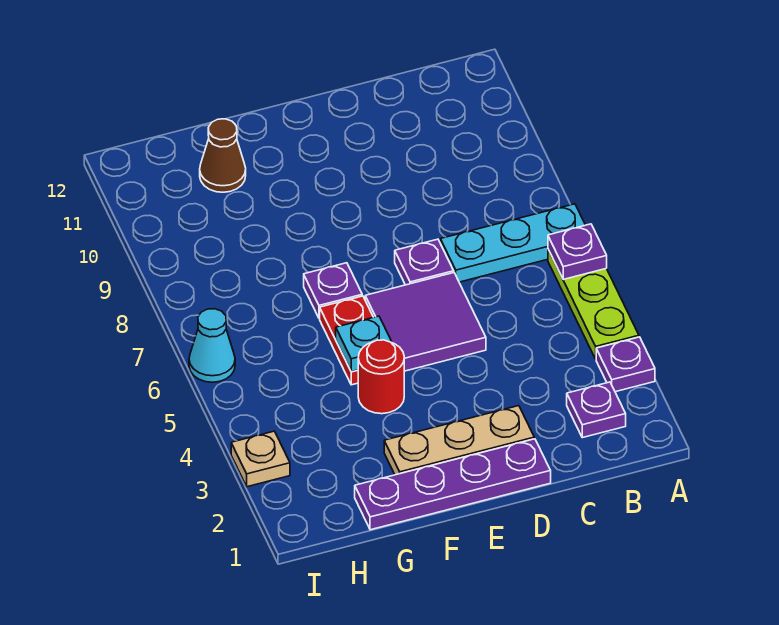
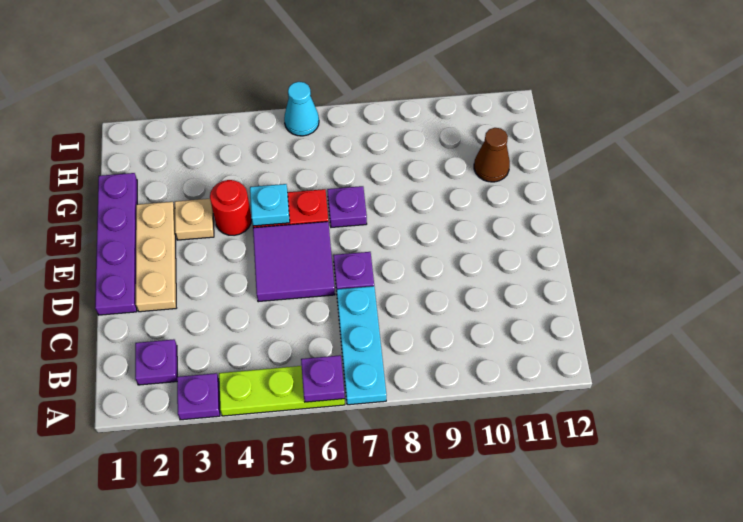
tan 1x1 plate [231,431,290,487] -> tan 1x1 plate moved to [175,199,214,240]

